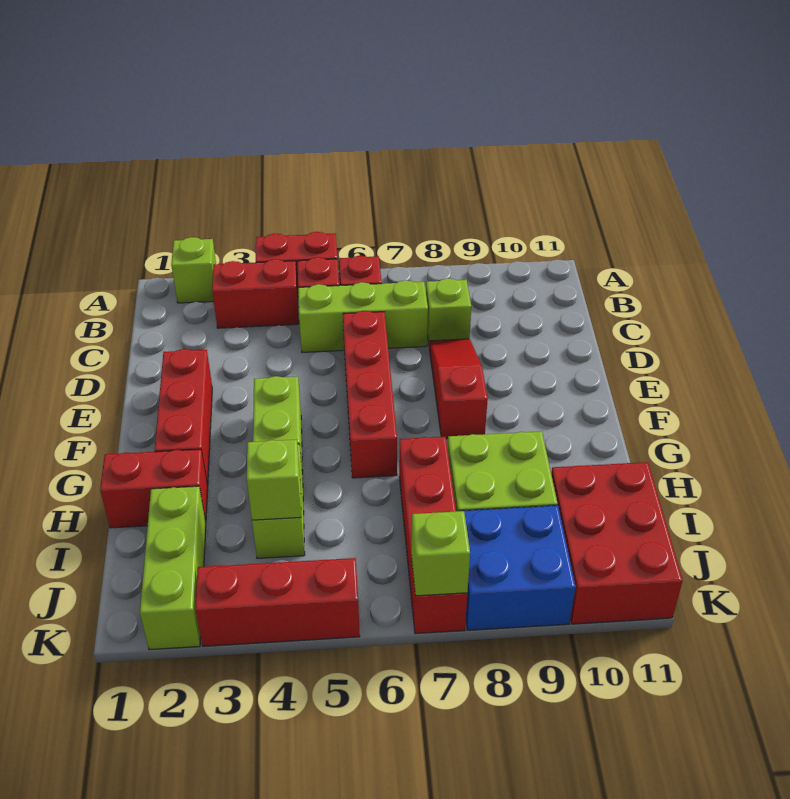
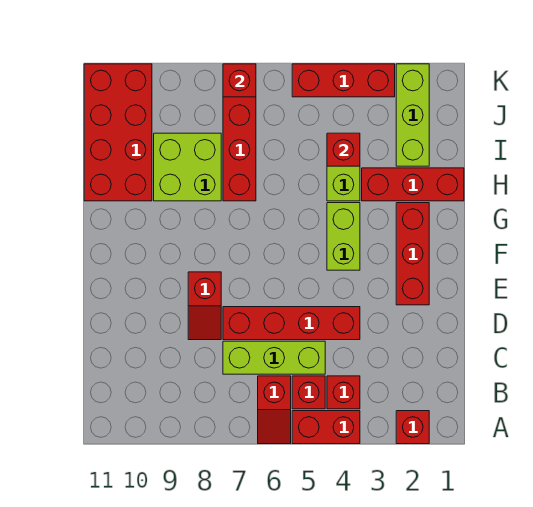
lime 1x1 brick [171,237,216,303] -> red 1x1 brick [396,411,429,444]
red 1x2 brick [212,259,299,328] -> red 1x1 brick [327,376,360,409]
lime 1x1 brick [426,278,471,343] -> none
red 1x4 brick [343,311,397,478] -> red 1x4 brick turned to [223,307,360,340]
red 1x3 slope [429,339,488,439] -> red 1x2 slope [188,272,221,340]
red 1x2 brick [100,449,208,528] -> red 1x3 brick [362,168,464,201]
lime 1x1 brick [247,440,301,520] -> red 1x1 brick [327,133,360,166]
red 2x3 brick [551,462,683,624] -> red 2x4 brick [84,64,152,201]
blue 2x2 brick [464,506,576,630] -> none
lime 1x1 brick [411,511,470,596] -> red 1x1 brick [223,64,256,97]

